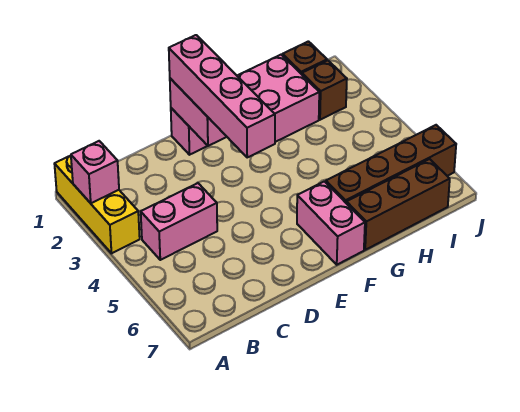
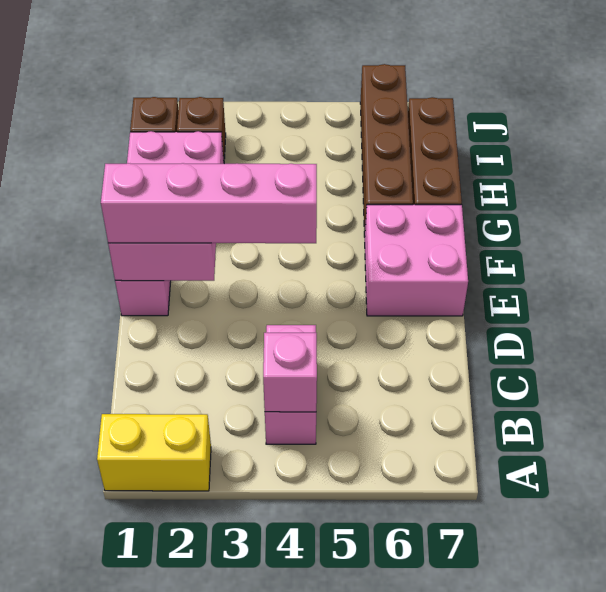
yellow 1x3 brick [55,156,140,253] -> yellow 1x2 brick [97,414,211,491]
pink 1x1 brick [71,141,119,203] -> pink 1x1 brick moved to [263,333,317,412]
pink 1x2 brick [297,181,365,265] -> pink 2x2 brick [365,205,468,316]

